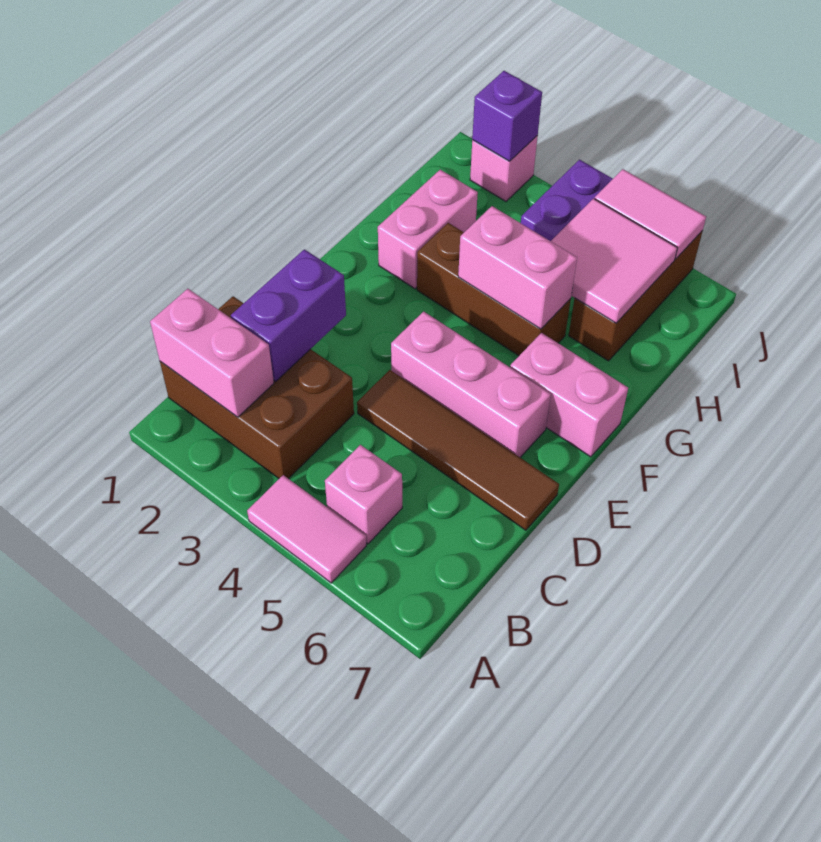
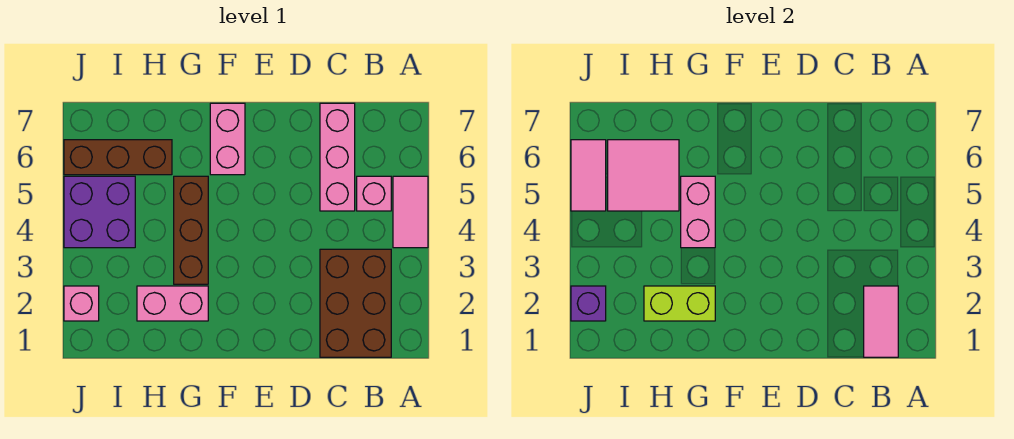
pink 1x2 brick [150,289,274,417] -> pink 1x2 tile [864,286,898,357]
purple 1x2 brick [231,249,346,381] -> none
brown 1x4 tile [357,370,559,530] -> none
pink 1x3 brick [391,311,551,457] -> pink 1x3 brick moved to [320,103,355,211]
none -> lime 1x2 brick [644,286,715,321]

